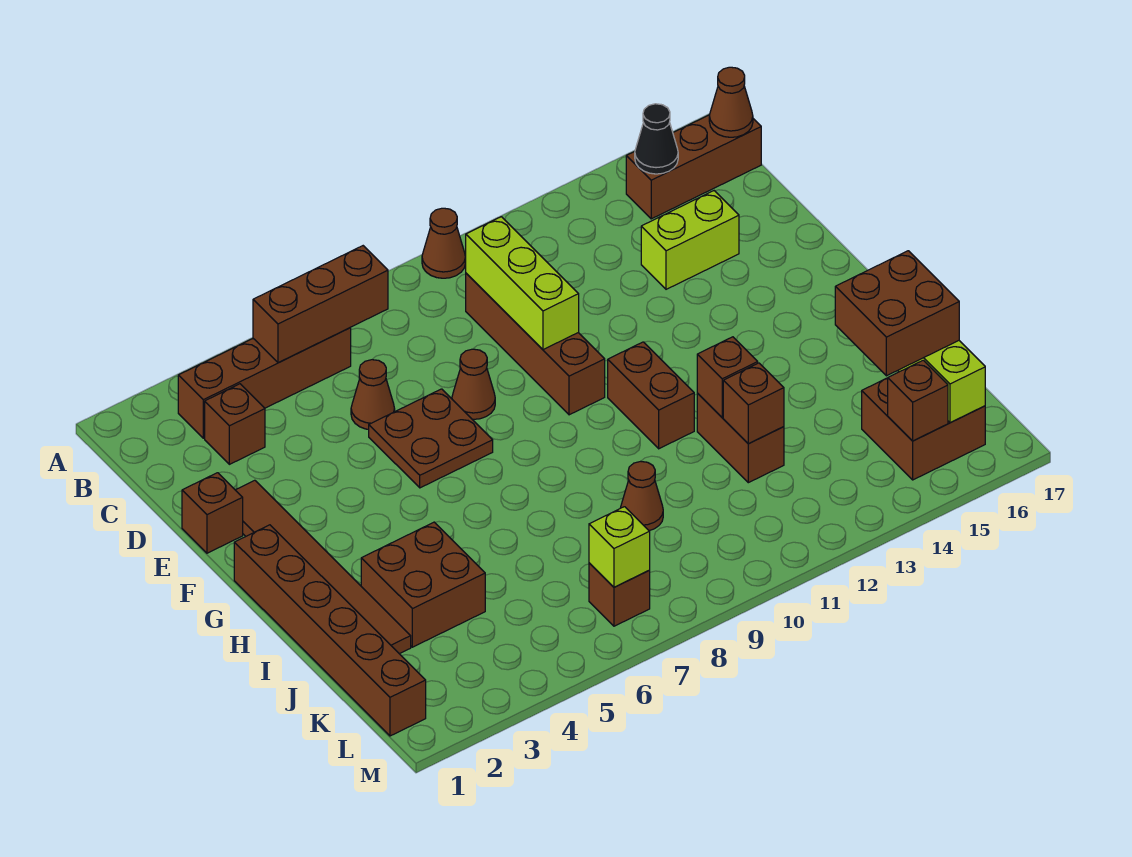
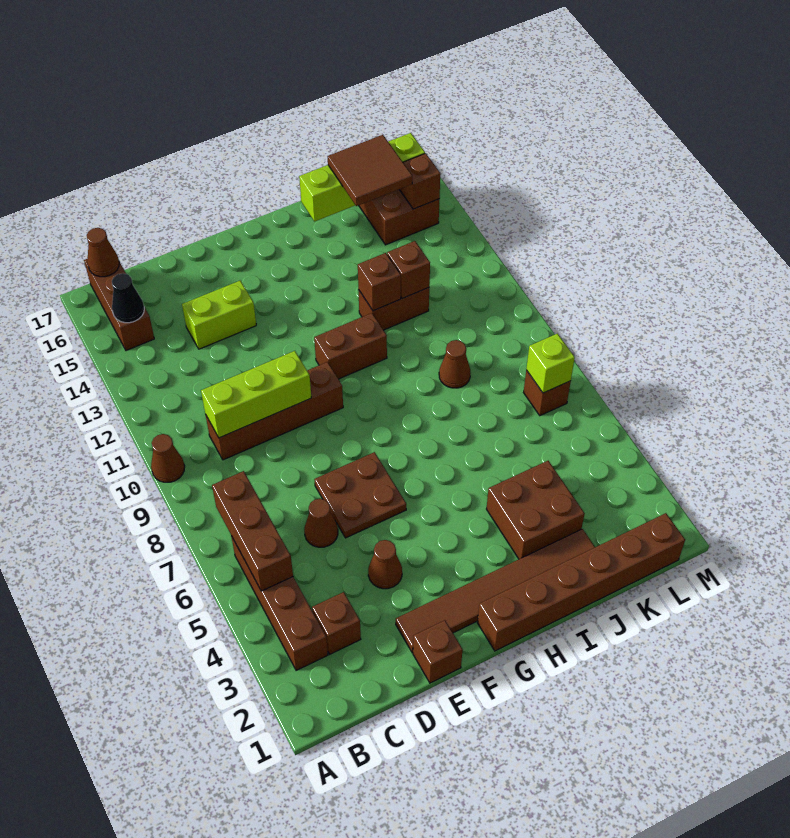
lime 1x2 brick [641,191,739,289] -> lime 1x2 brick turned to [182,281,256,349]
brown 1x1 cone [452,349,495,419] -> brown 1x1 cone moved to [368,540,402,589]
brown 2x2 brick [835,251,959,376] -> brown 2x2 tile [328,135,412,206]

